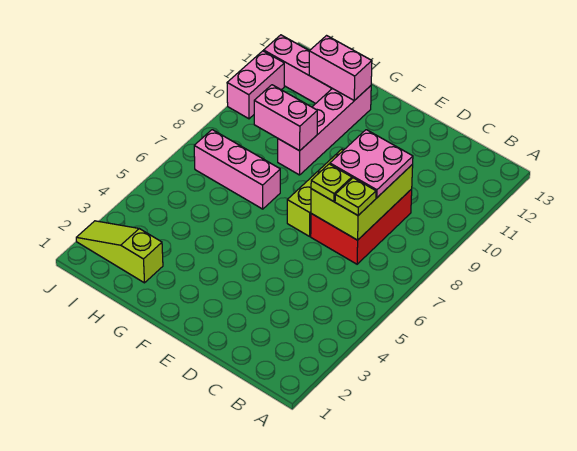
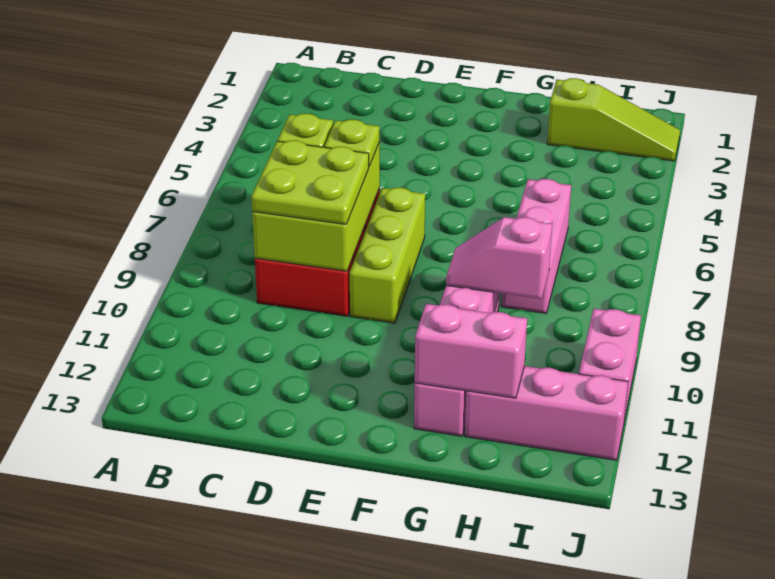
pink 2x2 plate [330,130,413,198] -> lime 2x2 plate [251,140,369,224]
pink 1x3 brick [194,130,280,209] -> pink 1x3 brick turned to [501,179,571,313]
pink 1x2 brick [254,85,317,151] -> pink 1x2 slope [446,217,552,299]

